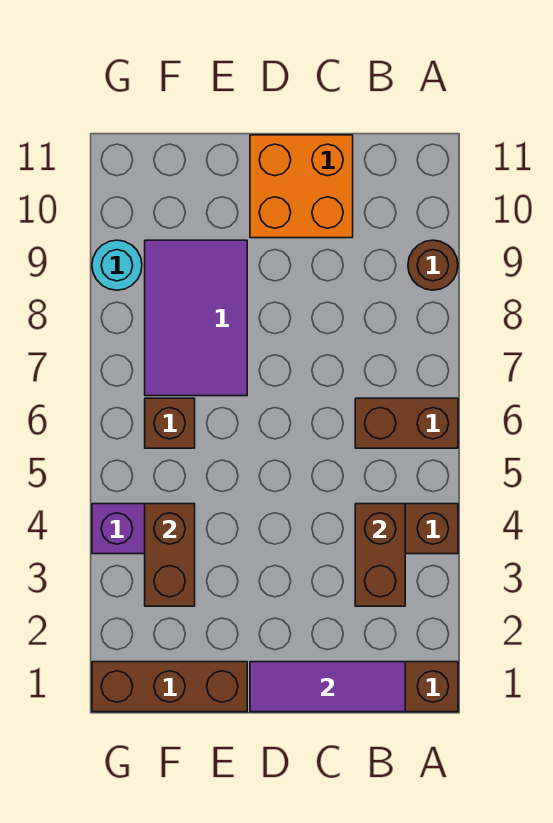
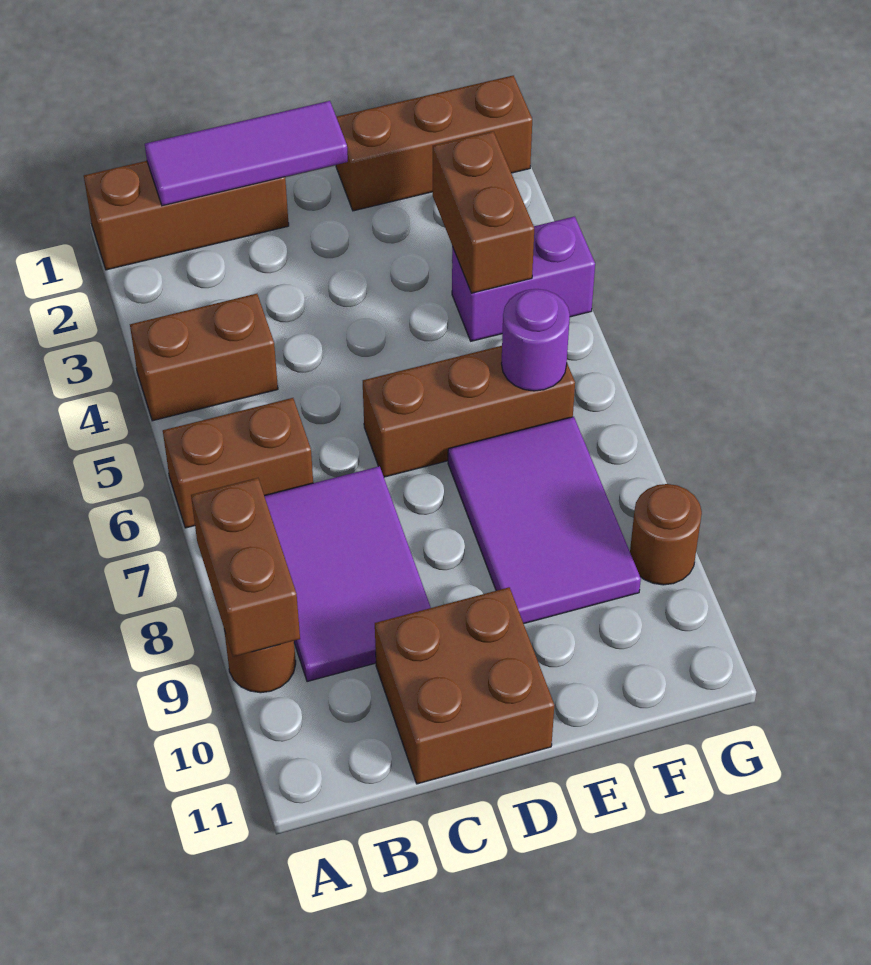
brown 1x2 brick [355,504,405,606] -> brown 1x2 brick moved to [191,478,300,657]
none -> purple 2x3 tile [264,466,431,682]
orange 2x2 brick [250,135,353,238] -> brown 2x2 brick [375,587,554,784]
brown 1x1 brick [145,398,195,448] -> brown 1x3 brick [363,346,575,477]
none -> purple 1x1 round brick [501,289,570,391]
cyan 1x1 round brick [92,240,142,290] -> brown 1x1 round brick [630,484,702,585]

